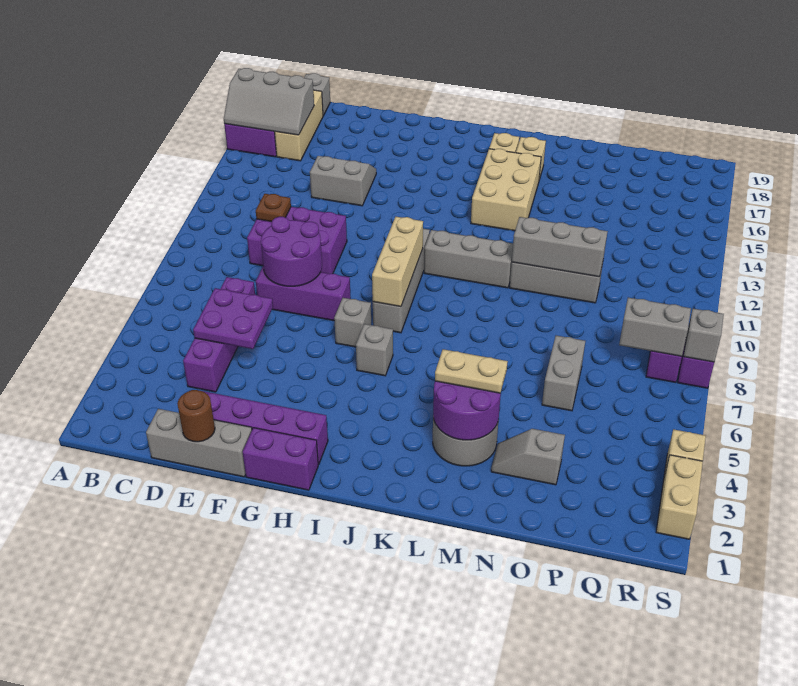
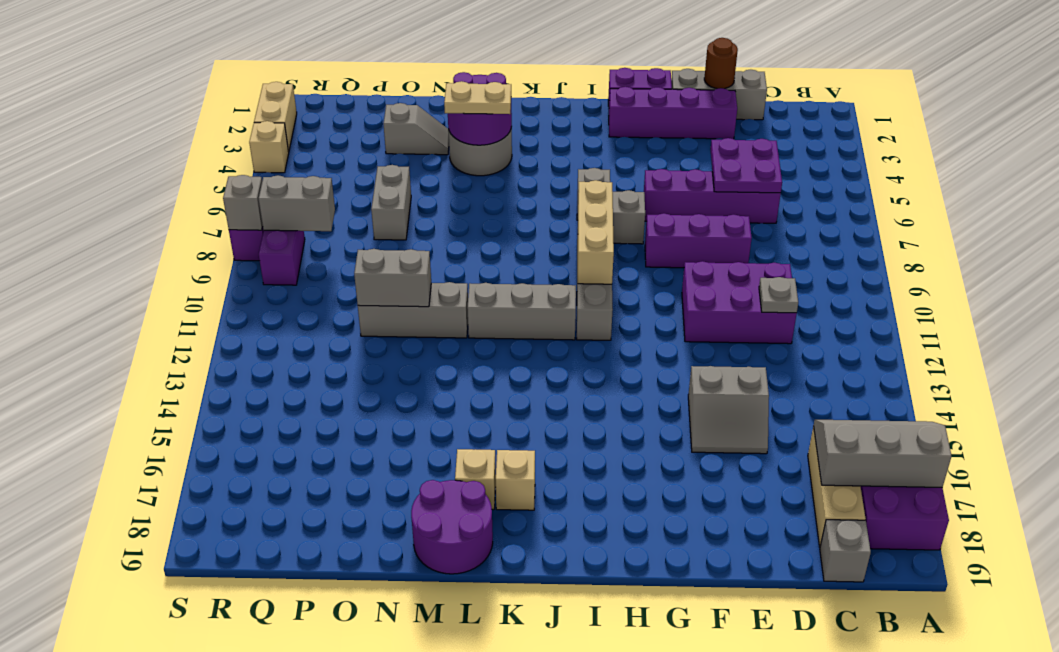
purple 1x4 brick [183,277,255,392] -> purple 1x4 brick turned to [644,169,781,223]
brown 1x1 plate [256,194,291,222] -> grey 1x1 plate [759,277,798,313]
purple 2x2 round brick [261,217,322,286] -> purple 2x2 round brick moved to [411,480,493,574]
tan 2x3 brick [471,149,541,231] -> none
grey 1x3 brick [512,217,608,277] -> grey 1x2 brick [354,249,431,307]

